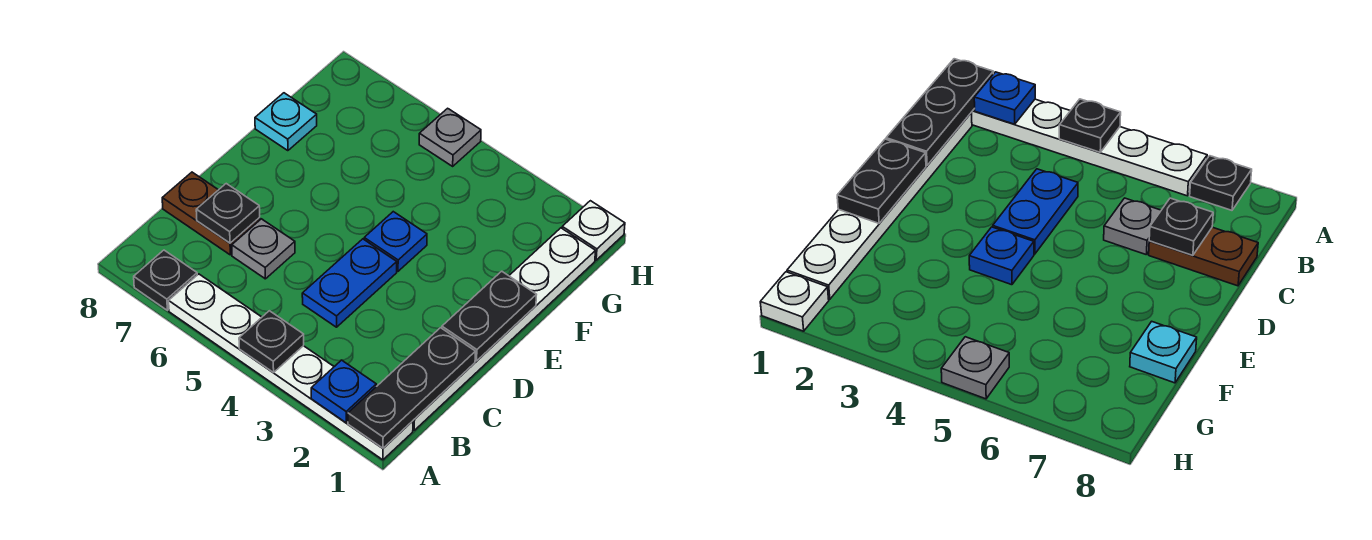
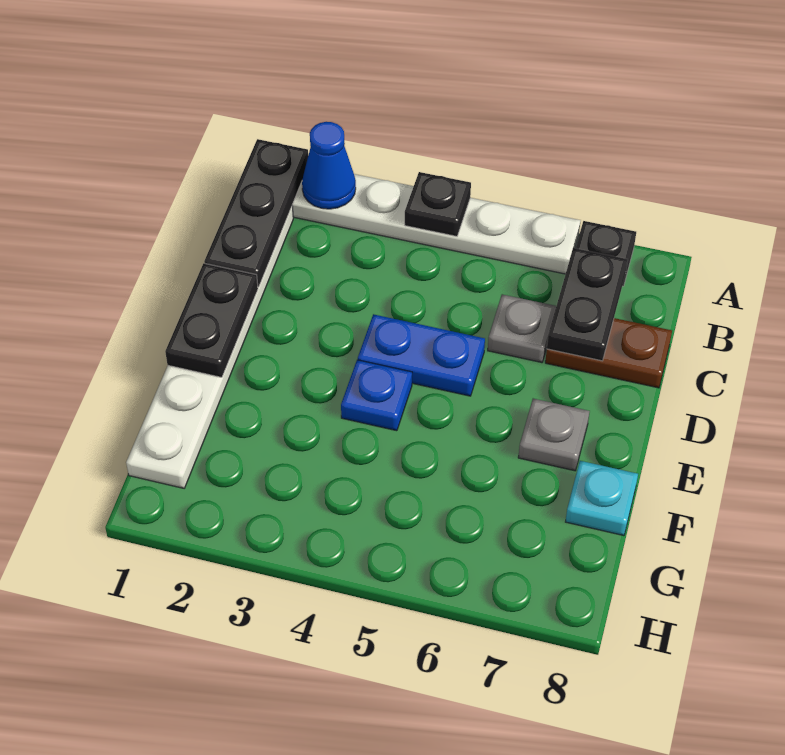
blue 1x1 plate [311,360,376,423] -> blue 1x1 cone [302,122,356,209]
blue 1x2 plate [302,239,397,327] -> blue 1x2 plate turned to [358,314,485,396]
black 1x1 plate [196,184,260,243] -> black 1x2 plate [547,248,628,361]
white 1x1 plate [562,201,625,260] -> none
grey 1x1 plate [419,108,481,166] -> grey 1x1 plate moved to [518,399,590,471]

